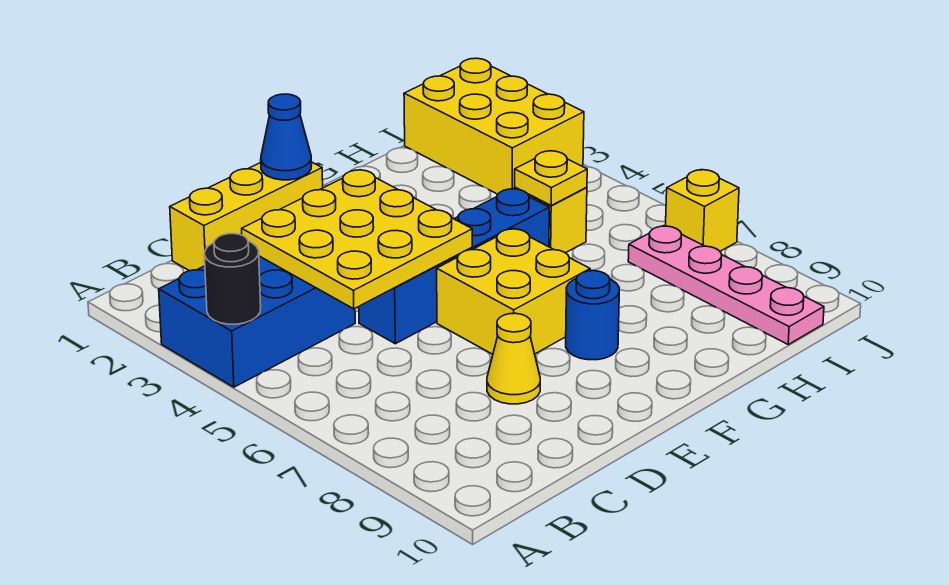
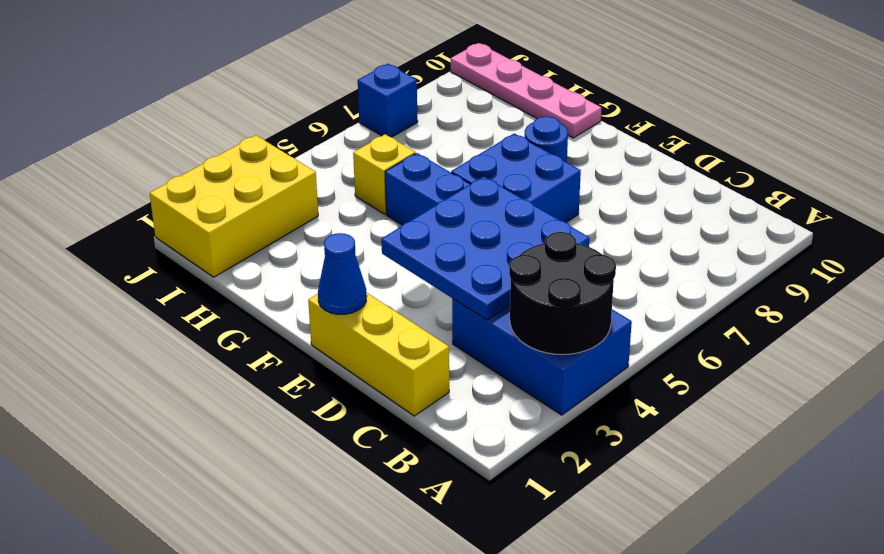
black 1x1 round brick [205,234,261,324] -> black 2x2 round brick [509,232,616,355]
yellow 3x3 plate [242,170,472,309] -> blue 3x3 plate [381,176,589,320]
yellow 1x1 cone [487,313,540,404] -> none
yellow 2x2 brick [437,228,590,354] -> blue 2x2 brick [451,134,581,222]
yellow 1x1 plate [515,151,587,205] -> none
pink 1x4 plate [628,226,824,344] -> pink 1x4 plate turned to [451,43,601,138]
yellow 1x1 brick [666,169,739,251] -> blue 1x1 brick [358,64,418,137]

